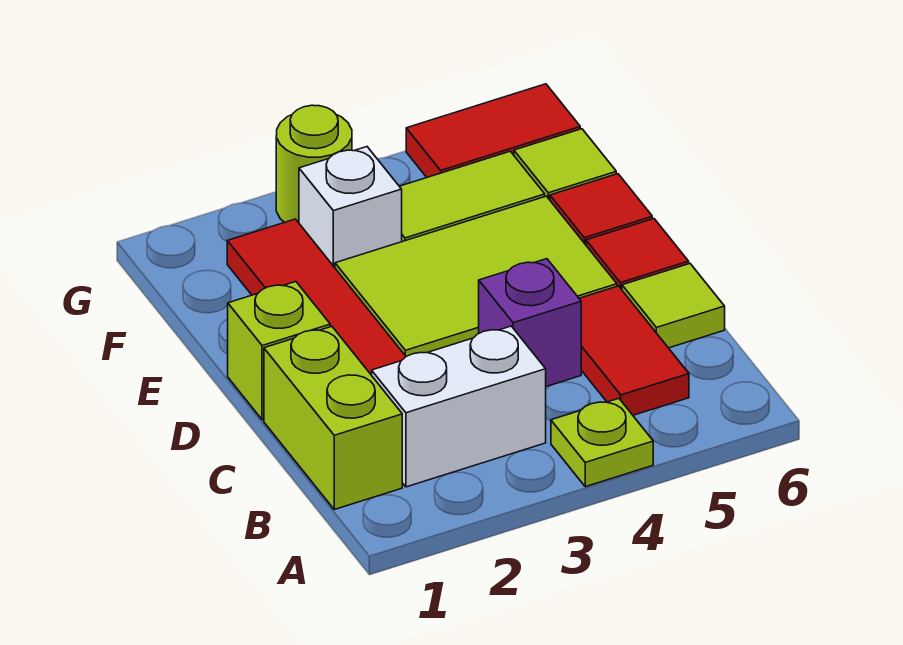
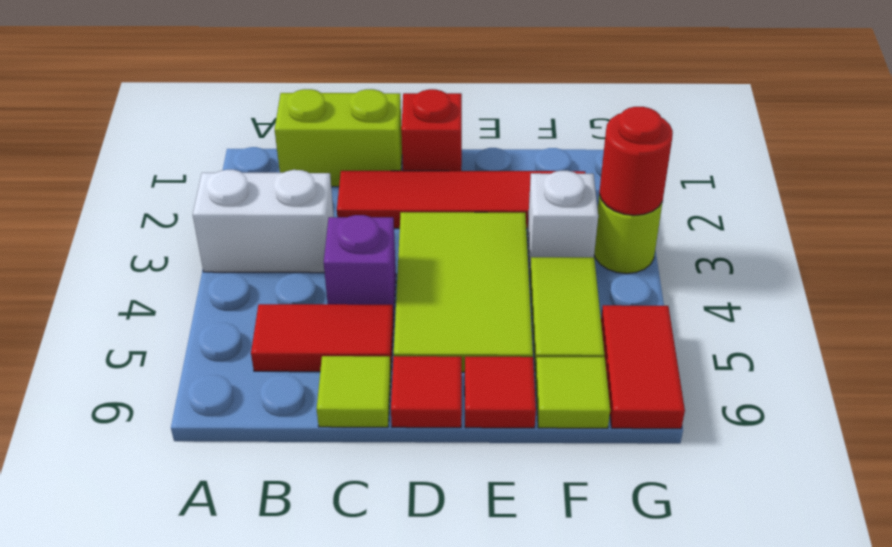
lime 1x1 plate [551,399,653,487] -> none
white 1x2 brick [372,326,546,487] -> white 1x2 brick turned to [193,170,334,273]
lime 1x1 brick [228,282,330,420] -> red 1x1 brick [401,89,462,171]
none -> red 1x1 round brick [599,107,673,215]

